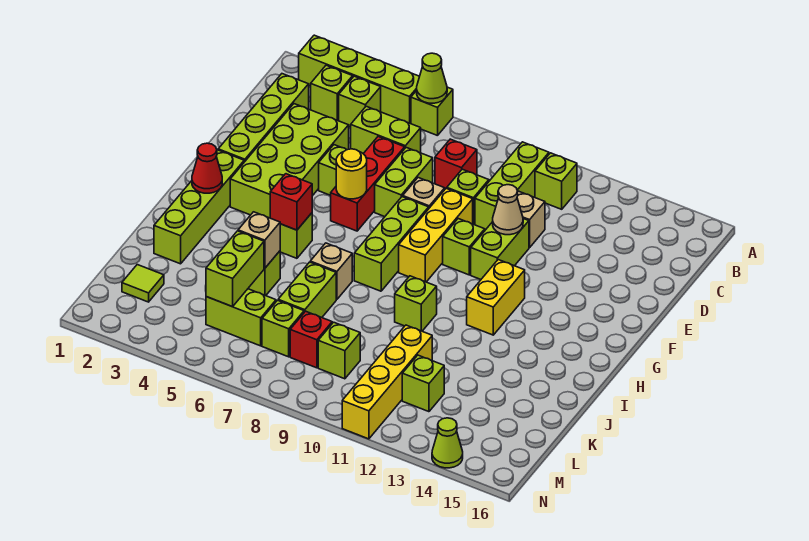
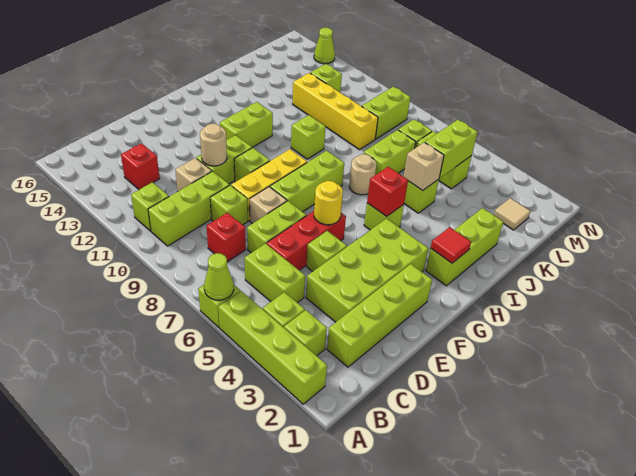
tan 1x1 cone [493,185,523,235] -> tan 1x1 round brick [200,124,227,166]
lime 1x4 brick [154,150,244,264] -> lime 1x3 brick [426,208,503,286]
yellow 1x2 brick [467,260,525,335] -> lime 1x2 brick [220,102,273,148]
red 1x1 cone [192,143,222,193] -> red 1x1 tile [431,227,471,263]
tan 1x1 brick [310,243,352,299] -> tan 1x1 round brick [349,154,376,195]
yellow 1x4 brick [342,325,432,439] -> yellow 1x4 brick turned to [293,73,378,150]
lime 1x1 tile [122,265,164,302] -> tan 1x1 tile [494,198,530,230]
red 1x1 brick [290,311,332,368] -> red 1x1 brick moved to [121,143,160,189]
lime 1x1 brick [318,322,360,379] -> lime 1x2 brick [362,87,410,139]

